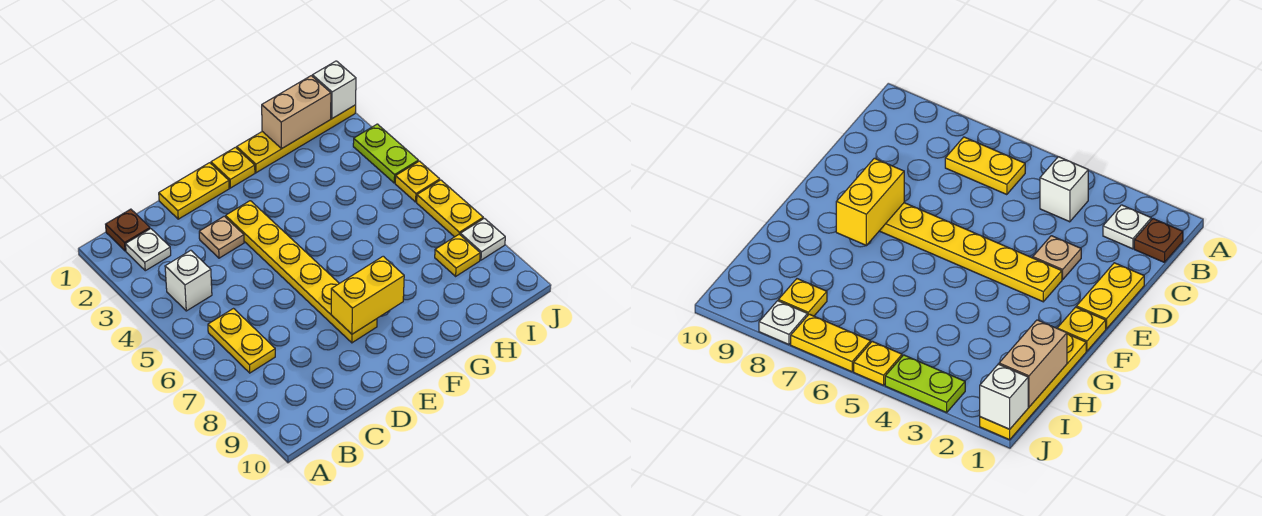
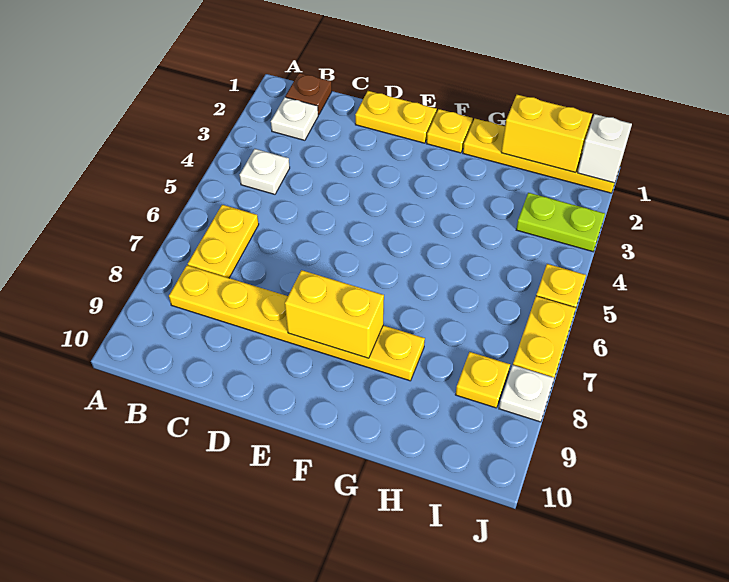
white 1x1 brick [165,250,212,311] -> white 1x1 plate [240,149,290,194]
tan 1x1 plate [199,216,244,258] -> none
yellow 1x6 plate [226,201,377,343] -> yellow 1x6 plate turned to [169,265,425,381]
tan 1x2 brick [262,76,331,148] -> yellow 1x2 brick [501,95,592,172]
lime 1x2 plate [353,124,418,183] -> lime 1x2 plate turned to [516,193,605,252]

